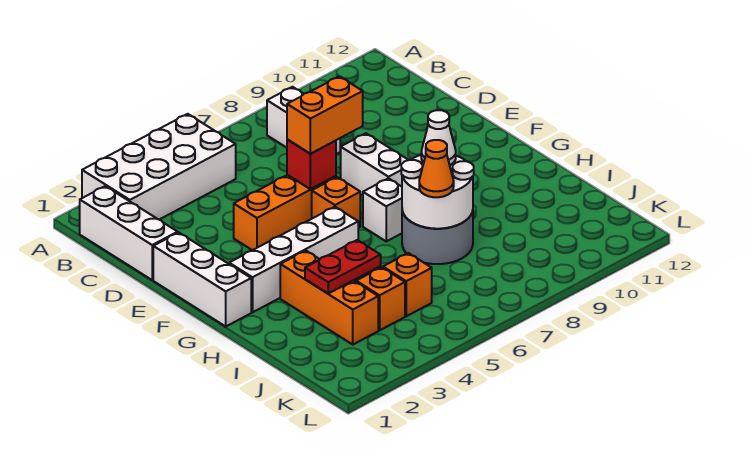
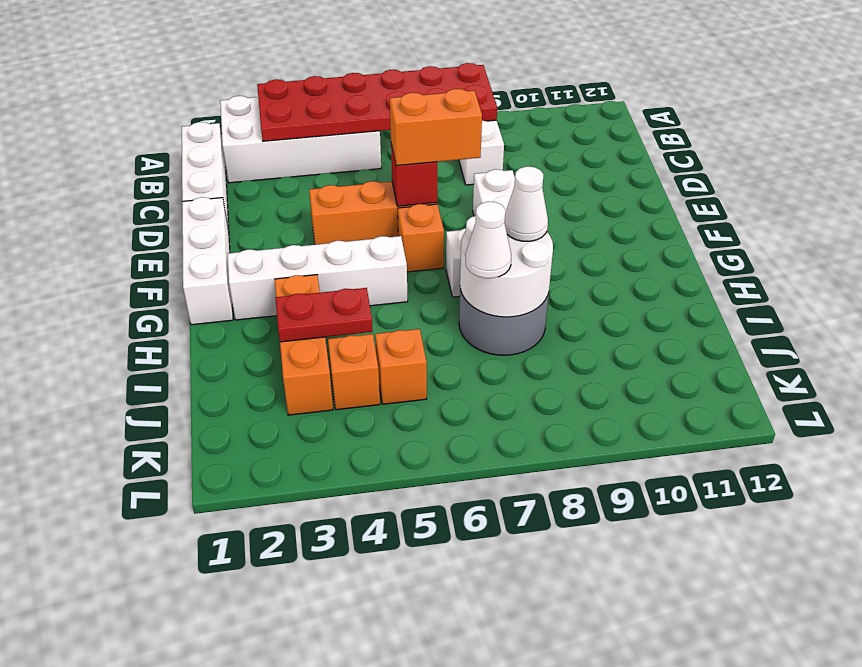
none -> red 2x6 plate [257,63,497,141]
orange 1x1 cone [419,140,454,197] -> white 1x1 cone [466,202,511,278]

